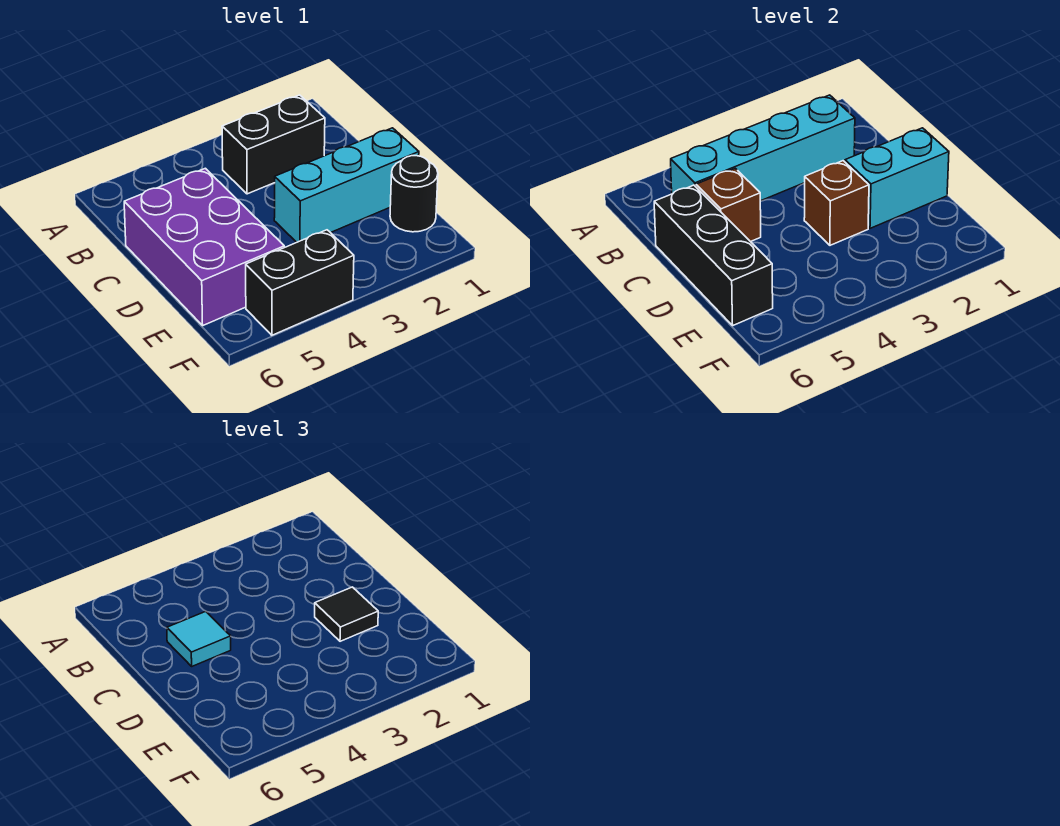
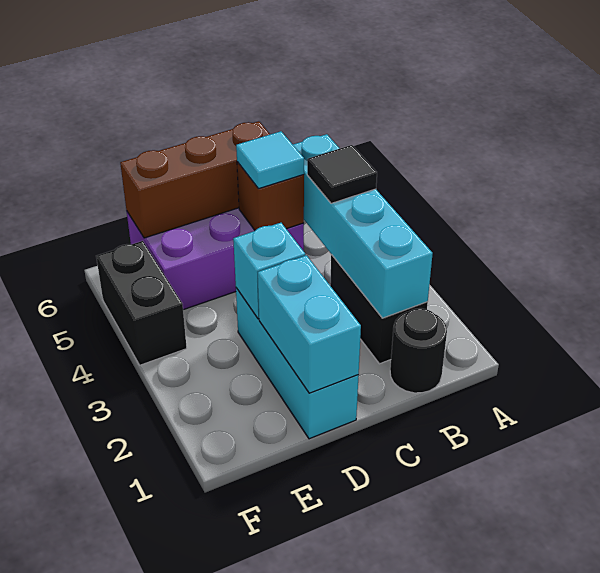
black 1x3 brick [654,185,773,325] -> brown 1x3 brick [120,121,270,238]
black 1x1 tile [315,587,378,641] -> black 1x1 tile moved to [307,145,377,203]
brown 1x1 brick [804,161,869,245] -> cyan 1x1 brick [233,223,305,319]
black 1x1 round brick [390,156,438,232] -> black 1x1 round brick moved to [390,308,447,393]

